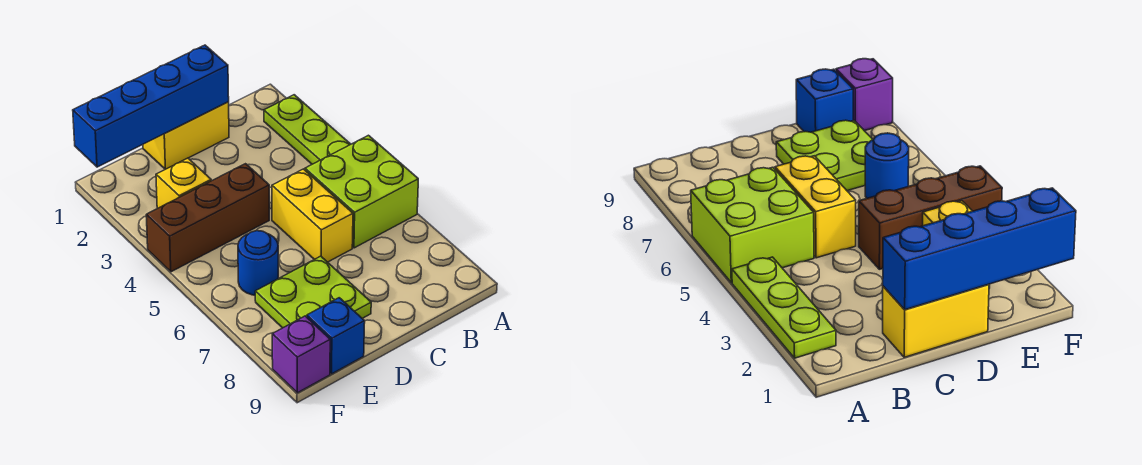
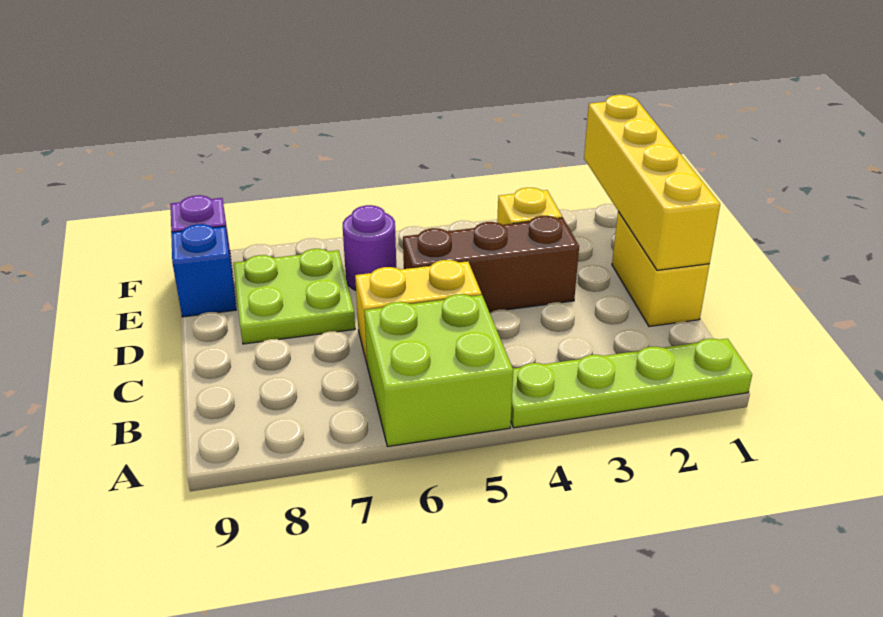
lime 1x3 plate [264,95,351,164] -> lime 1x4 plate [511,339,752,428]
blue 1x4 brick [73,45,229,167] -> yellow 1x4 brick [584,95,720,270]
brown 1x3 brick [146,164,269,272] -> brown 1x3 brick turned to [403,216,579,312]
blue 1x1 round brick [238,231,278,295] -> purple 1x1 round brick [343,205,396,290]

